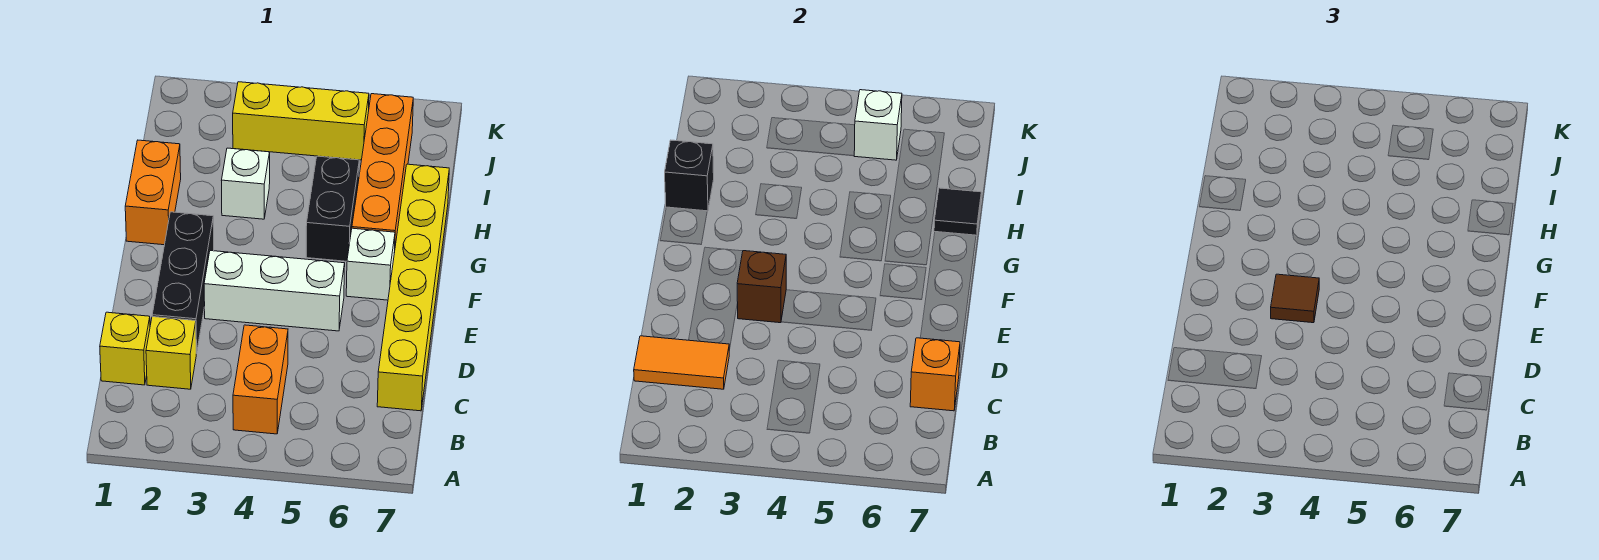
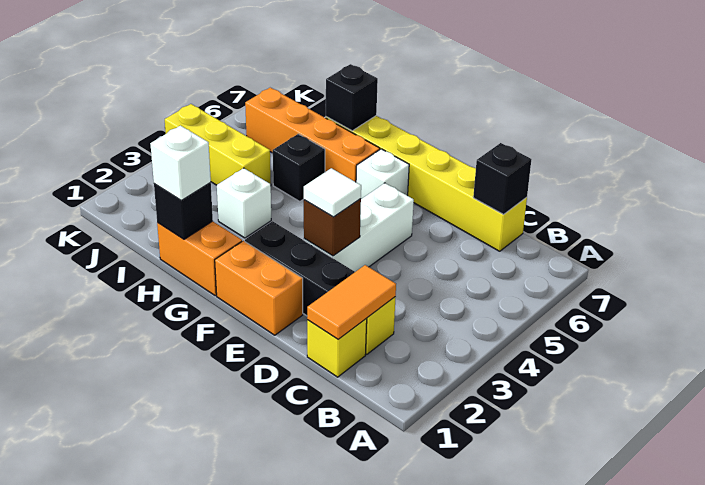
orange 1x2 brick [233,325,288,434] -> orange 1x2 brick moved to [215,241,303,335]
orange 1x1 brick [910,338,960,411] -> black 1x1 brick [473,143,532,215]
brown 1x1 tile [1271,274,1319,323] -> white 1x1 tile [304,168,361,217]
black 1x2 brick [306,156,359,261] -> black 1x1 brick [273,134,325,201]
black 1x1 tile [934,188,981,236] -> black 1x1 brick [326,64,378,131]
yellow 1x3 brick [233,82,369,160] -> yellow 1x3 brick turned to [165,104,271,185]
white 1x1 brick [854,90,902,160] -> white 1x1 brick moved to [150,126,211,201]

